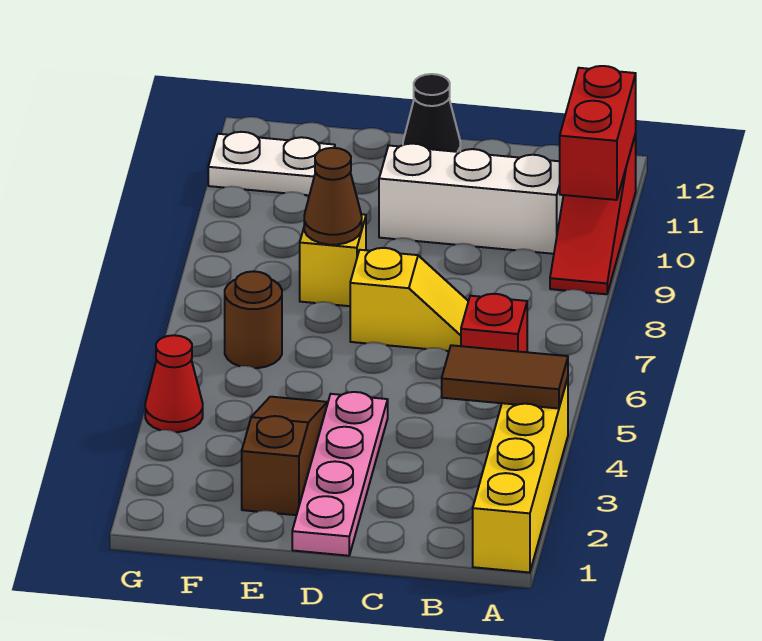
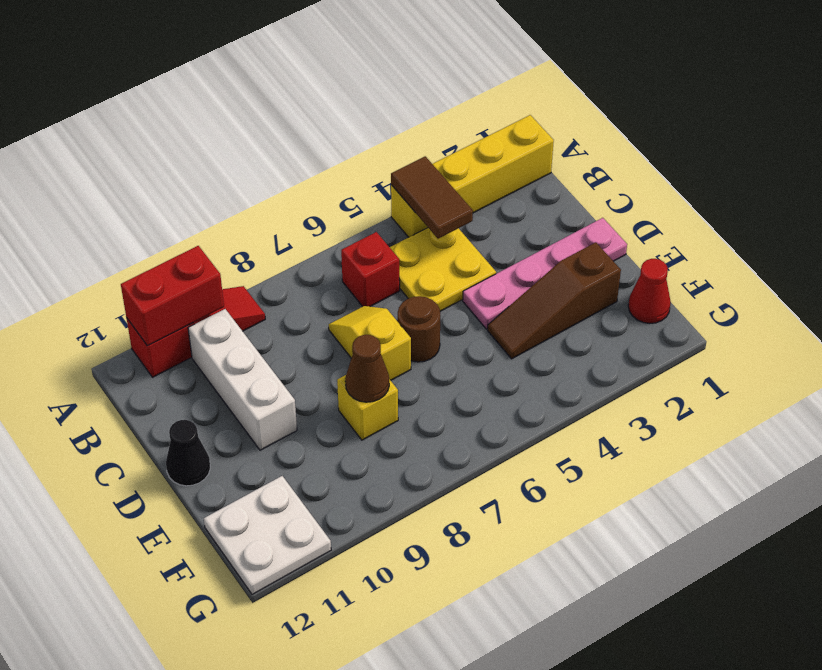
none -> yellow 2x2 plate [390,228,496,311]
brown 1x1 round brick [225,271,282,368] -> brown 1x1 round brick moved to [398,296,440,362]
white 1x2 plate [208,132,335,195] -> white 2x2 plate [204,476,331,594]
red 1x1 cone [145,335,203,432] -> red 1x1 cone moved to [628,259,671,323]

